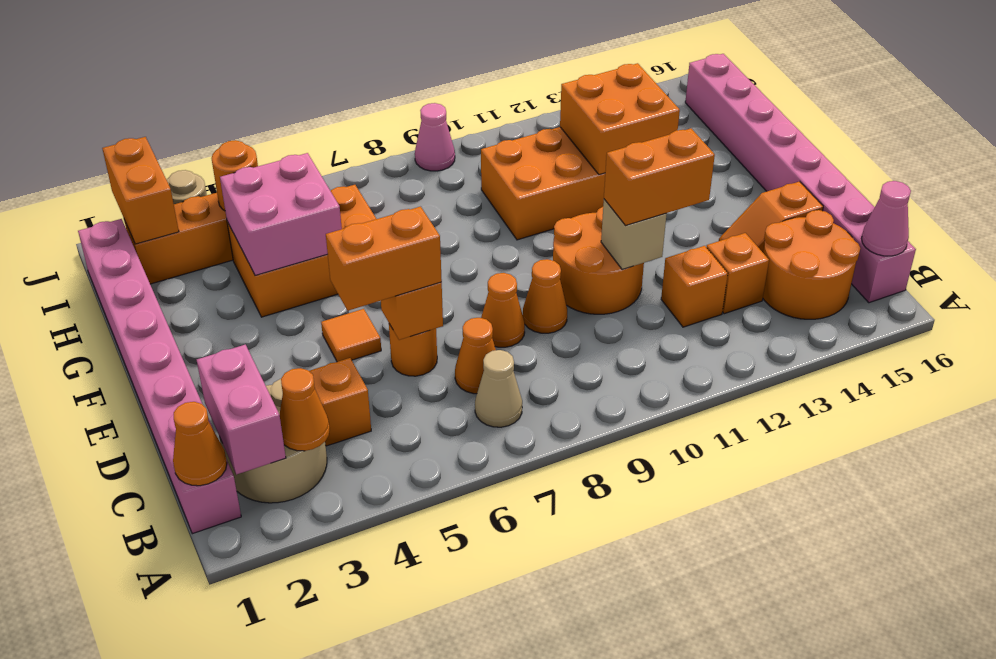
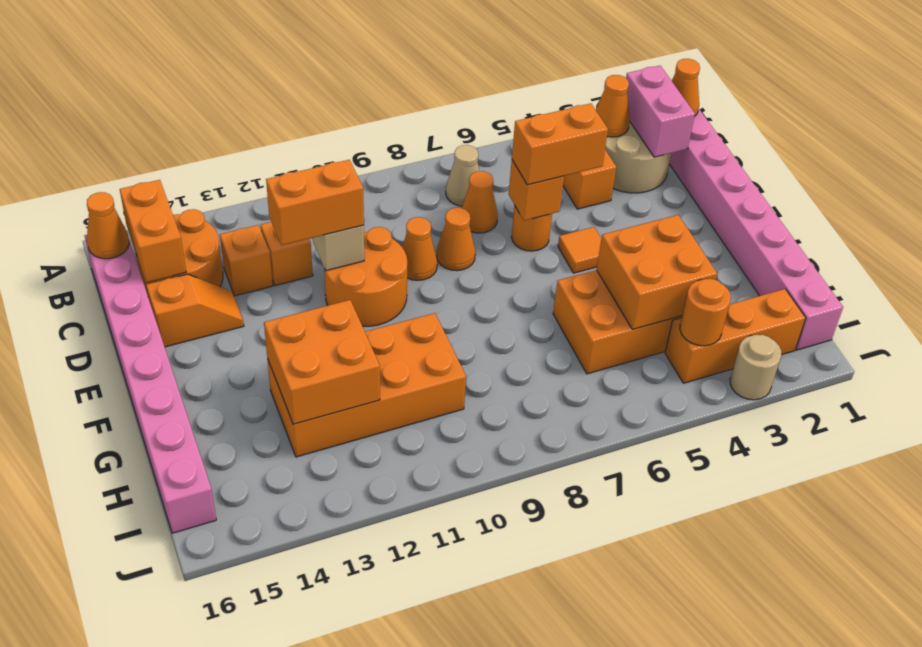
pink 1x1 cone [862,181,911,256] -> orange 1x1 cone [87,192,129,259]
pink 2x2 brick [220,153,342,275] -> orange 2x2 brick [597,215,717,329]
orange 1x2 brick [102,137,179,244] -> orange 1x2 brick moved to [120,180,186,282]
pink 1x1 cone [415,103,455,171] -> none

